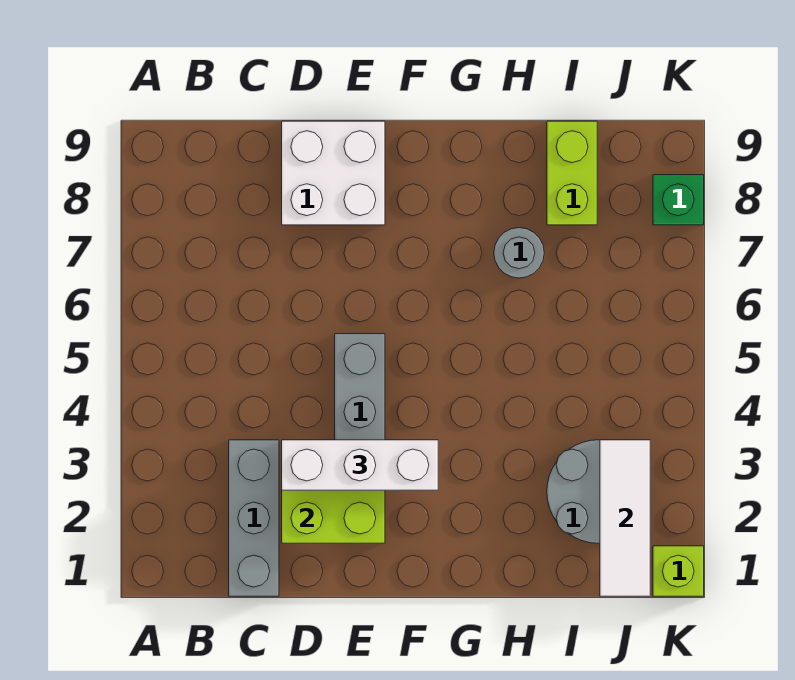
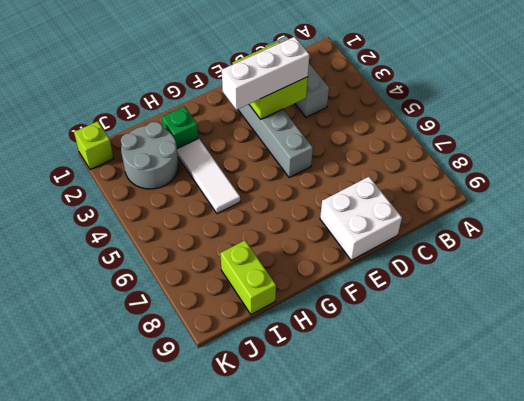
grey 1x1 round brick [494,228,544,278] -> none
white 1x3 tile [600,440,650,596] -> white 1x3 tile moved to [177,139,240,214]
green 1x1 brick [653,175,704,225] -> green 1x1 brick moved to [162,106,199,149]

